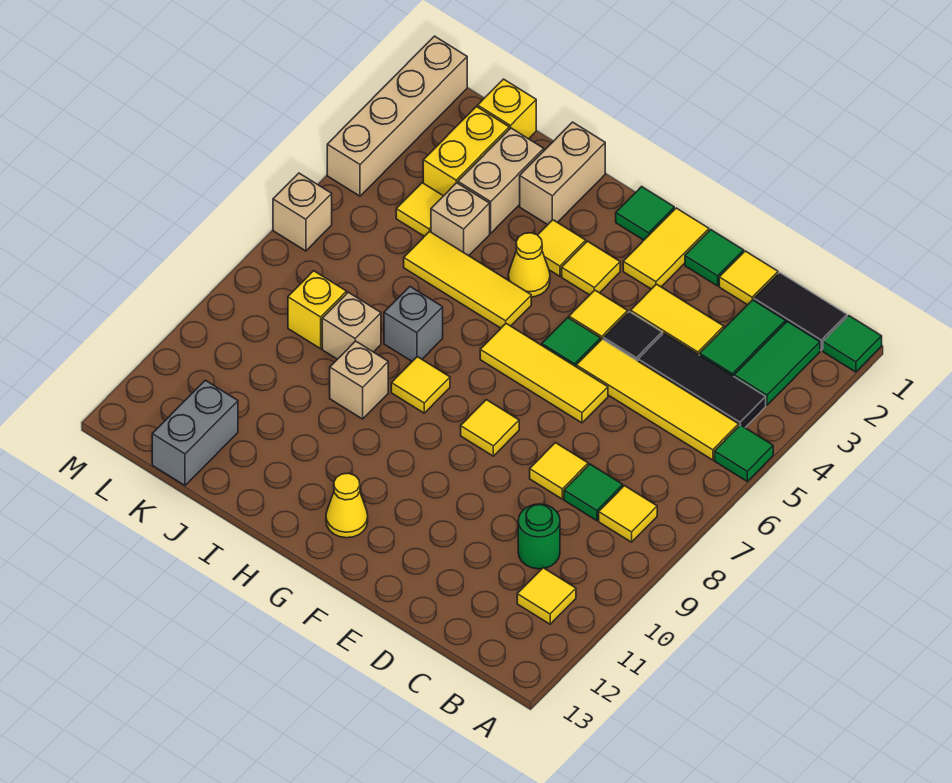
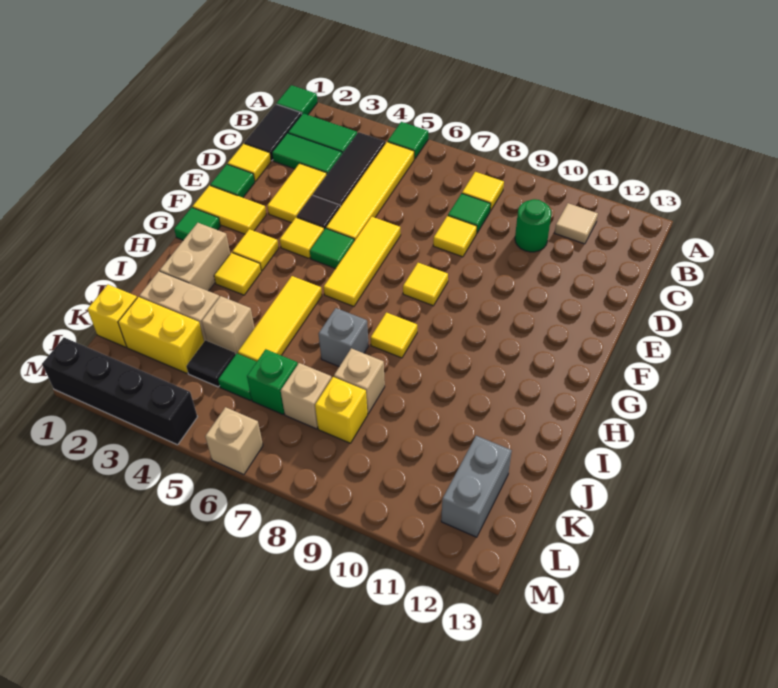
yellow 1x1 tile [517,568,576,624] -> tan 1x1 tile [555,203,598,244]
yellow 1x1 cone [326,473,368,538] -> none
yellow 1x1 cone [508,233,550,297] -> none
tan 1x2 brick [520,122,605,225] -> tan 1x2 brick turned to [160,223,230,291]
tan 1x1 brick [330,341,388,419] -> tan 1x1 brick moved to [281,363,332,429]
yellow 1x1 tile [396,183,443,236] -> black 1x1 tile [186,340,236,387]
none -> green 1x1 tile [218,354,256,401]
none -> green 1x1 brick [247,349,298,414]
grey 1x2 brick [152,380,238,485] -> grey 1x2 brick turned to [441,436,512,537]
tan 1x4 brick [327,36,467,196] -> black 1x4 brick [42,338,197,445]

